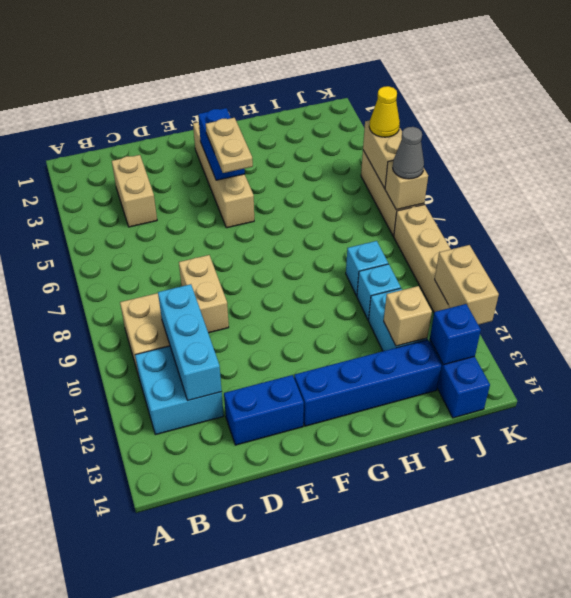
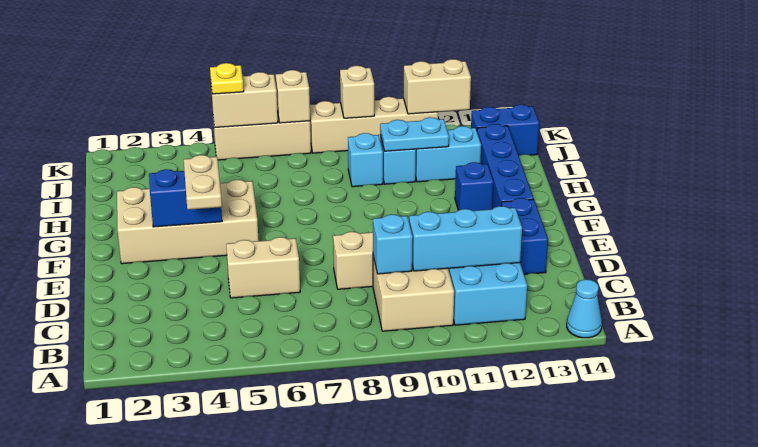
none -> cyan 1x1 cone [567,279,602,338]
tan 1x2 brick [112,155,157,227] -> tan 1x2 brick moved to [226,237,300,298]
none -> cyan 1x1 brick [373,214,413,274]
tan 1x4 brick [193,122,254,228] -> tan 2x4 brick [117,180,259,264]
tan 1x2 plate [206,118,253,173] -> tan 1x2 plate turned to [184,155,222,210]
none -> cyan 1x2 plate [380,117,449,151]
tan 1x1 brick [384,286,432,346] -> tan 1x1 brick moved to [340,66,374,118]
blue 1x1 brick [430,304,481,365] -> blue 1x1 brick moved to [455,162,493,211]
yellow 1x1 cone [369,86,400,137] -> yellow 1x1 plate [210,63,244,94]
grey 1x1 cone [393,127,424,179] -> none

